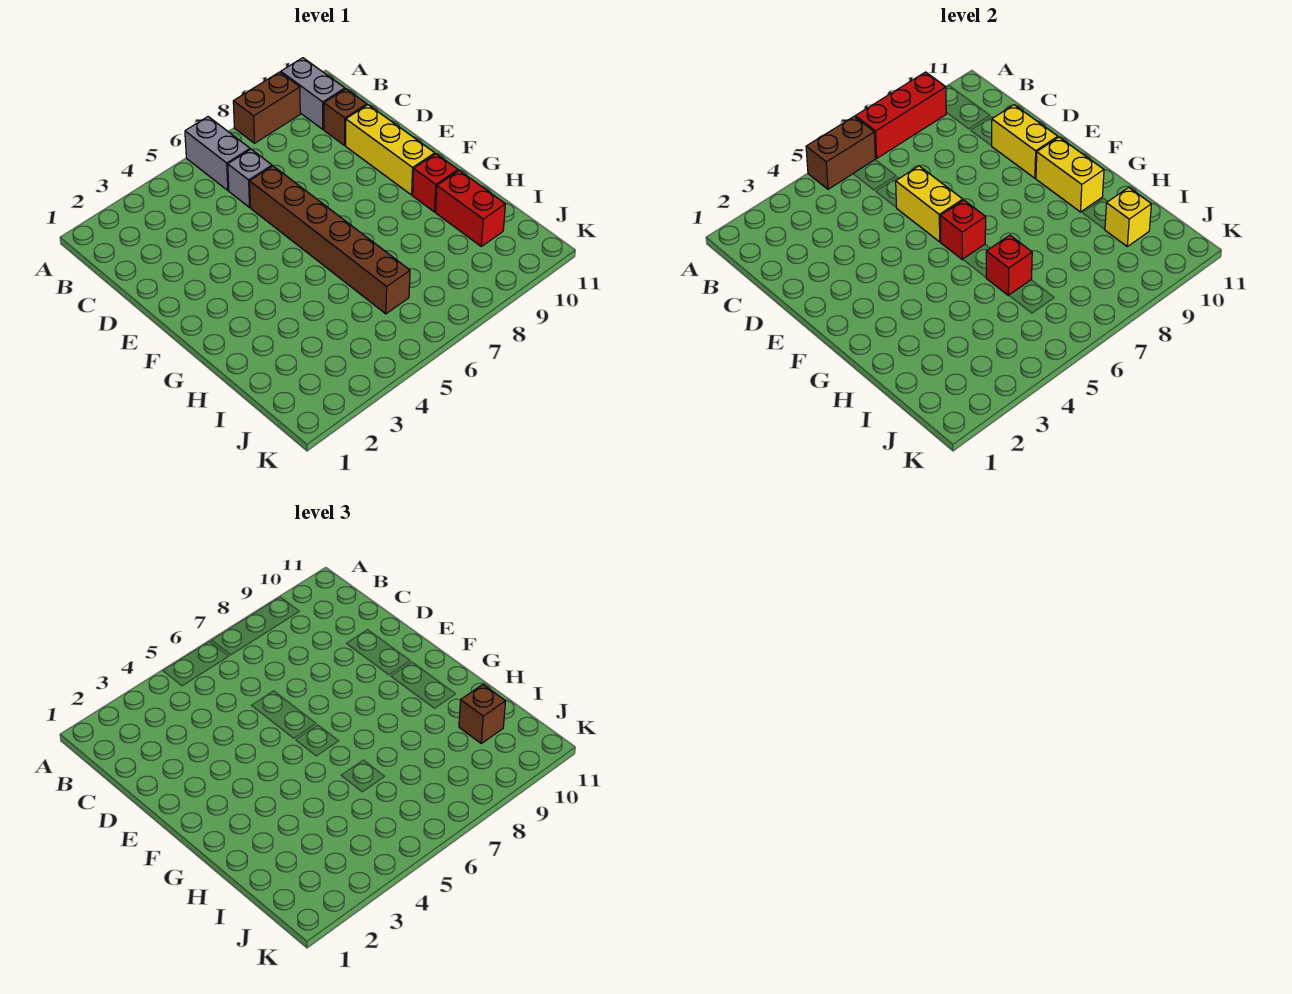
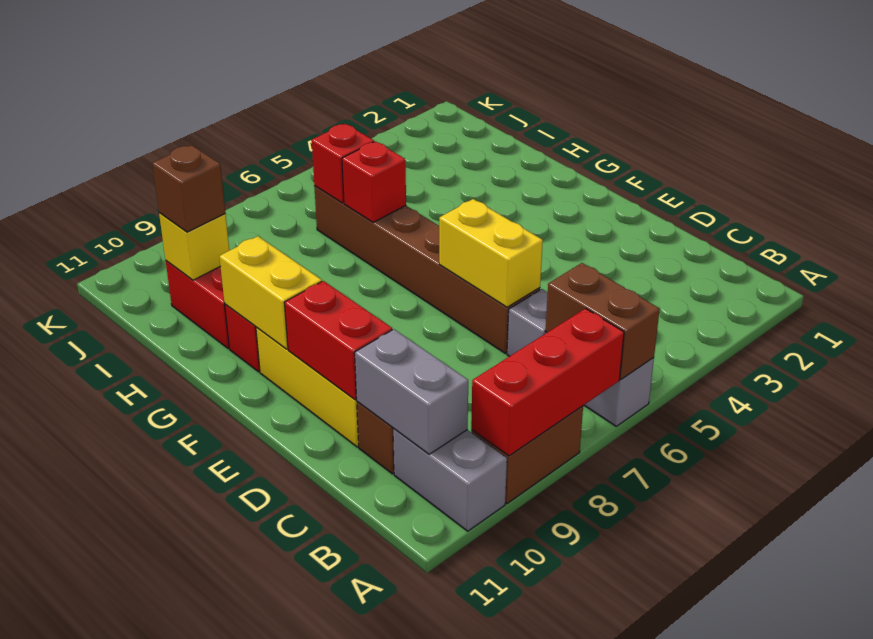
brown 1x2 brick [806,117,875,189] -> brown 1x2 brick turned to [545,263,660,379]
none -> grey 1x2 brick [355,329,468,454]
yellow 1x2 brick [991,105,1058,178] -> red 1x2 brick [284,281,392,400]
red 1x1 brick [940,200,986,259] -> red 1x1 brick moved to [312,124,374,203]

